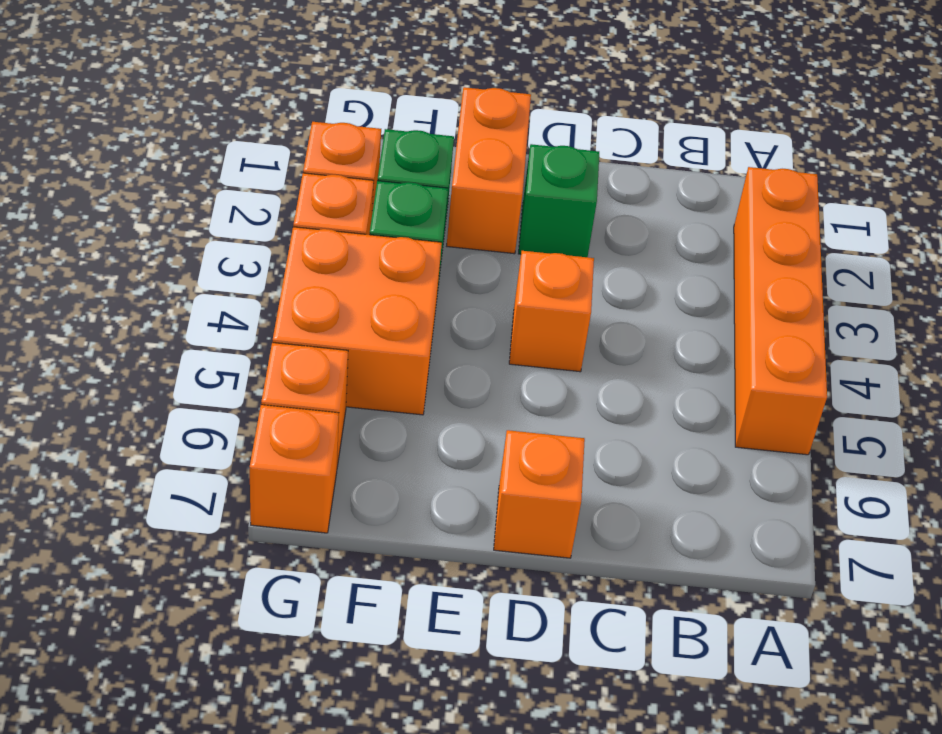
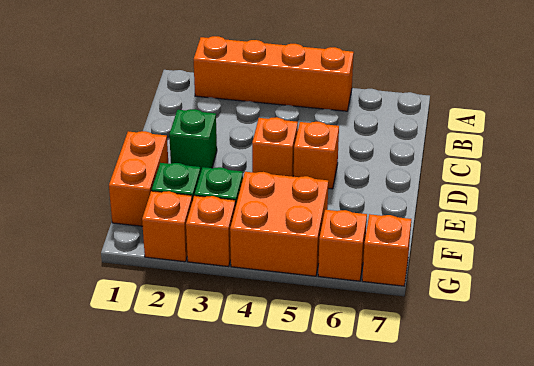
orange 1x1 brick [494,430,585,558] -> orange 1x1 brick moved to [294,122,339,189]
orange 1x2 brick [447,87,531,254] -> orange 1x2 brick turned to [109,131,168,226]

